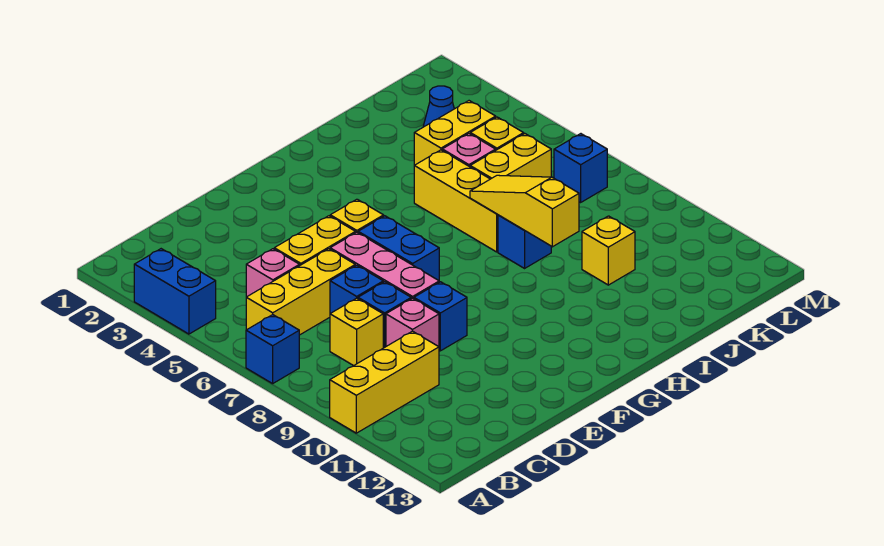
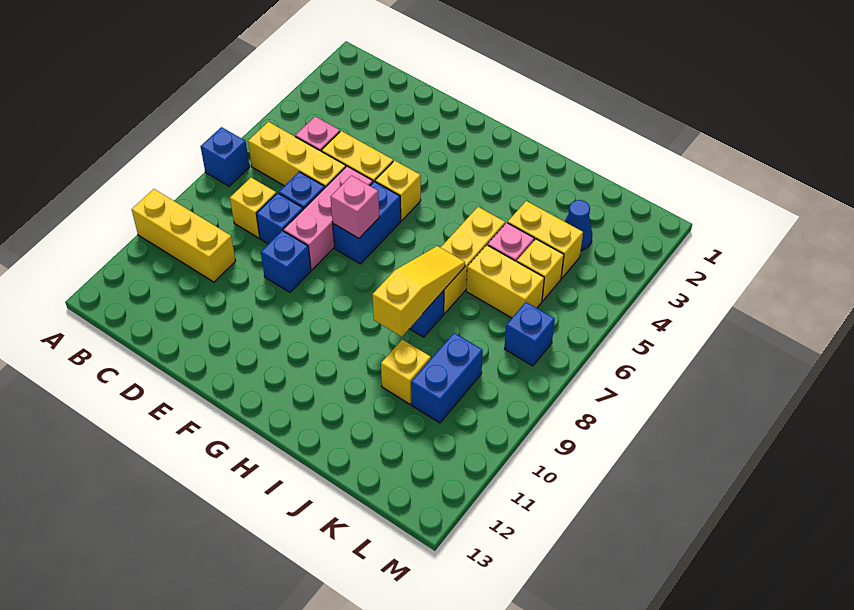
blue 1x2 brick [134,249,216,334] -> blue 1x2 brick moved to [411,333,483,423]
pink 1x1 brick [386,298,439,347] -> pink 1x1 brick moved to [331,175,379,238]

